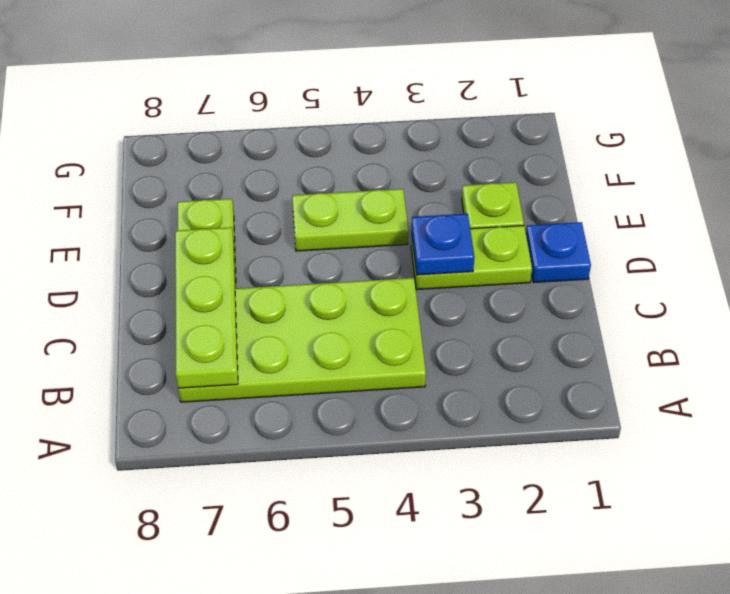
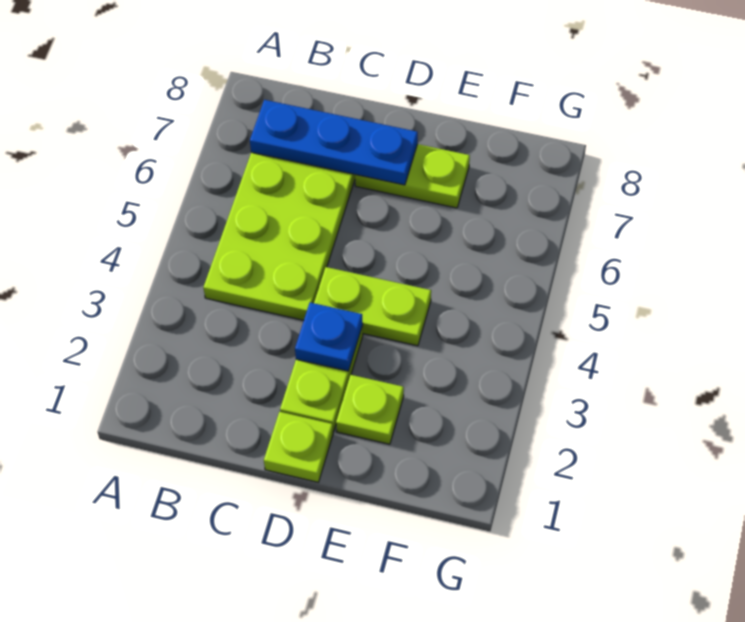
lime 1x3 plate [175,227,238,388] -> blue 1x3 plate [250,100,418,185]
blue 1x1 plate [526,222,591,283] -> lime 1x1 plate [264,412,333,482]
lime 1x2 plate [292,189,408,251] -> lime 1x2 plate turned to [314,267,431,346]

